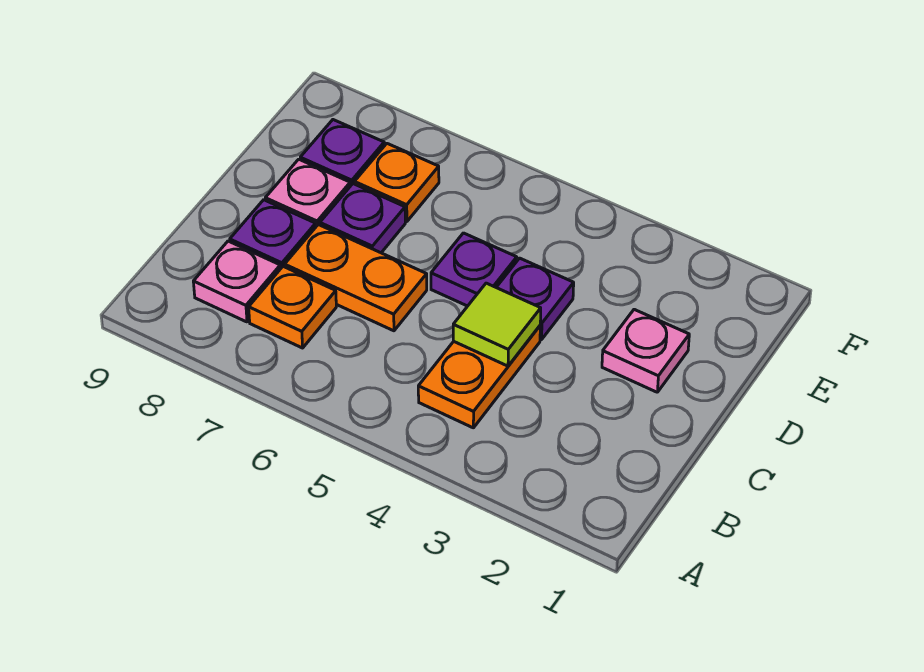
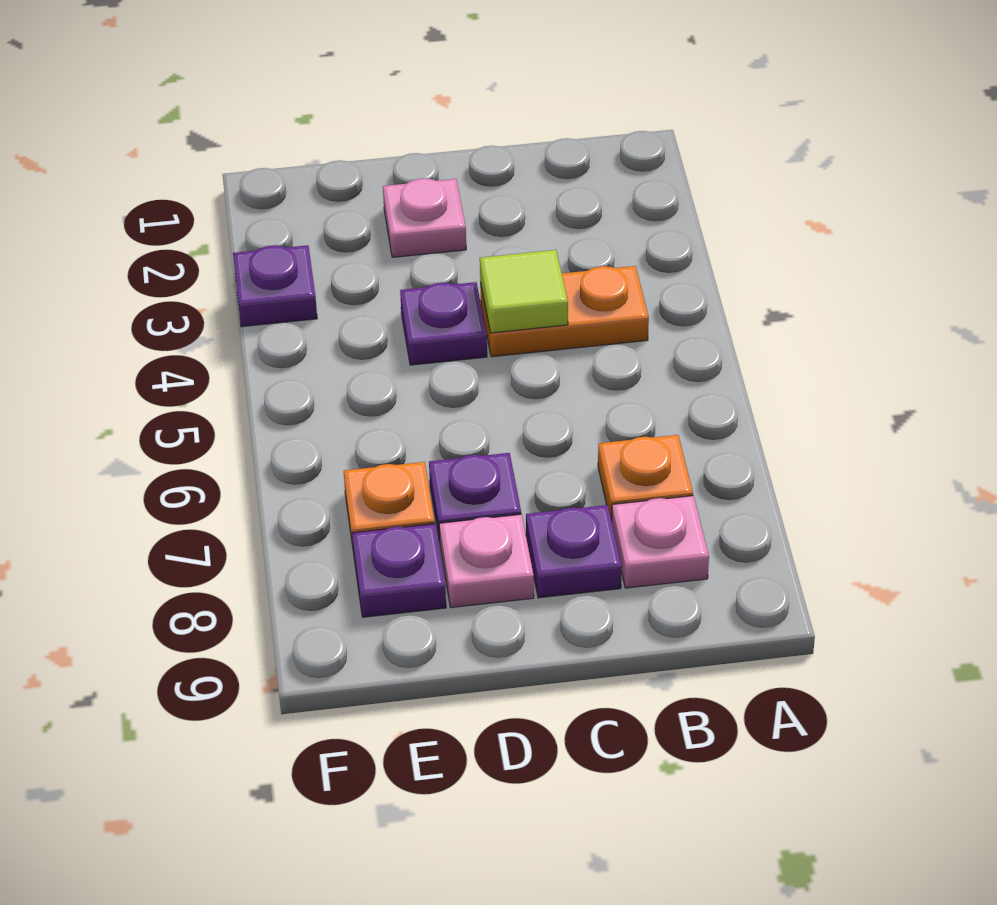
orange 1x2 plate [285,225,427,331] -> none
purple 1x1 plate [431,233,517,306] -> purple 1x1 plate moved to [233,245,317,327]

